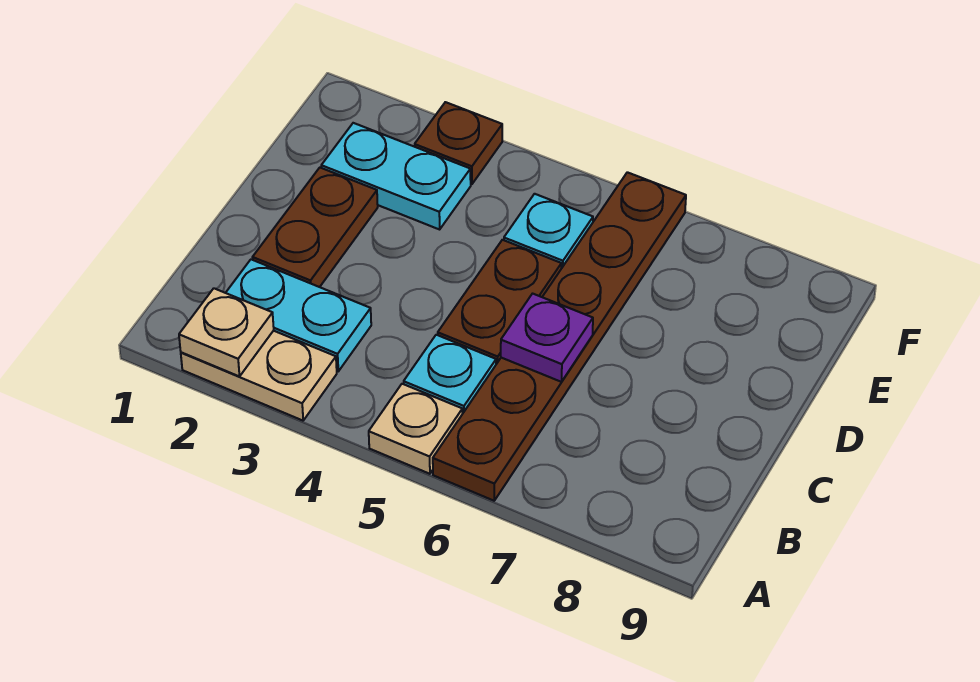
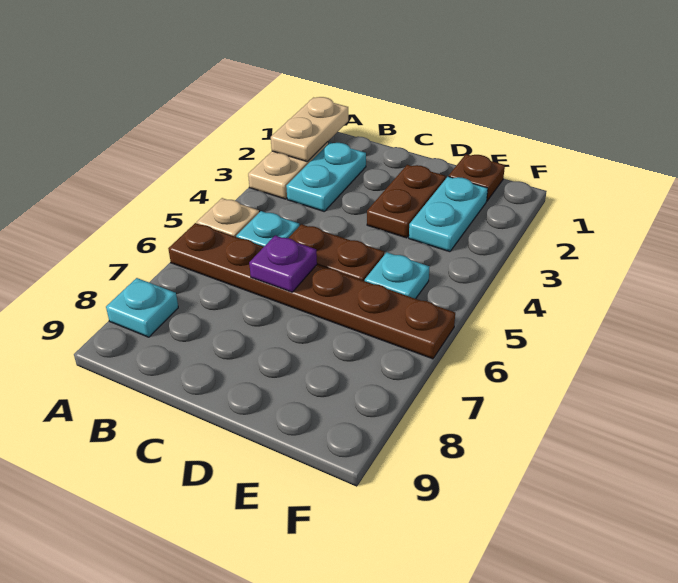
tan 1x1 plate [179,288,274,376] -> tan 1x2 plate [271,97,348,162]
none -> cyan 1x1 plate [106,278,178,337]
brown 1x2 plate [253,168,378,287] -> brown 1x2 plate turned to [367,165,446,238]
brown 1x1 plate [415,102,502,184] -> brown 1x1 plate moved to [449,154,505,201]

